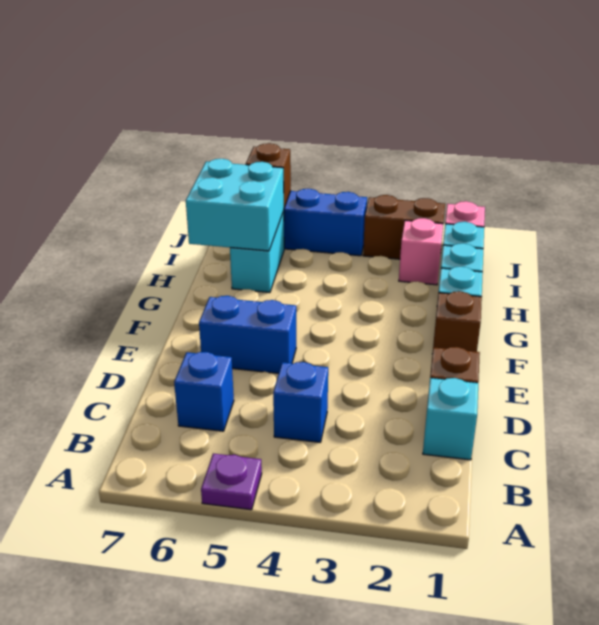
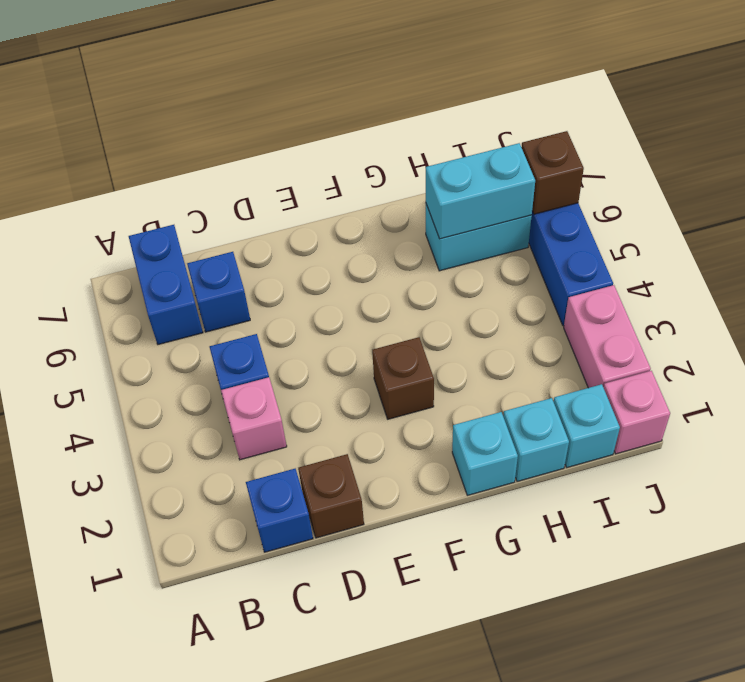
purple 1x1 plate [201,454,262,510] -> none
cyan 1x1 brick [423,378,478,460] -> blue 1x1 brick [246,469,313,552]
blue 1x2 brick [199,296,296,373] -> blue 1x2 brick moved to [129,225,203,345]
brown 1x1 brick [433,291,482,352] -> brown 1x1 brick moved to [372,337,434,419]
cyan 2x2 brick [186,159,284,251] -> cyan 1x2 brick [426,143,535,239]
pink 1x1 brick [399,218,443,285] -> pink 1x1 brick moved to [221,377,287,460]
brown 1x2 brick [363,195,445,259] -> pink 1x2 brick [564,285,651,388]

